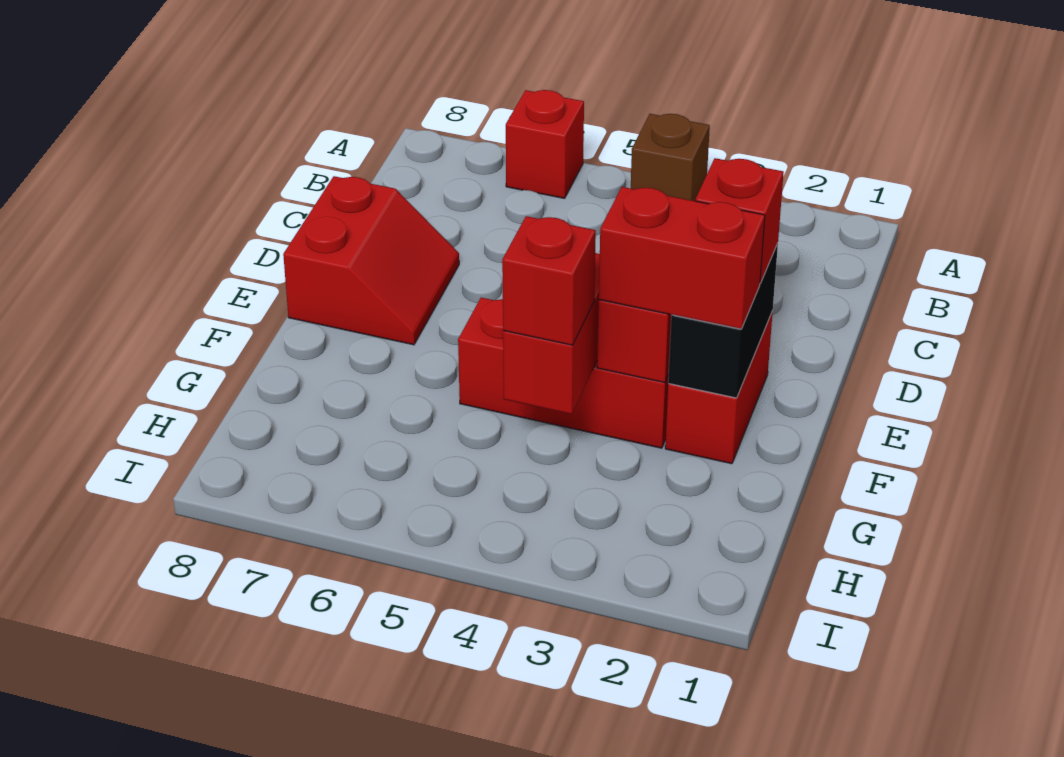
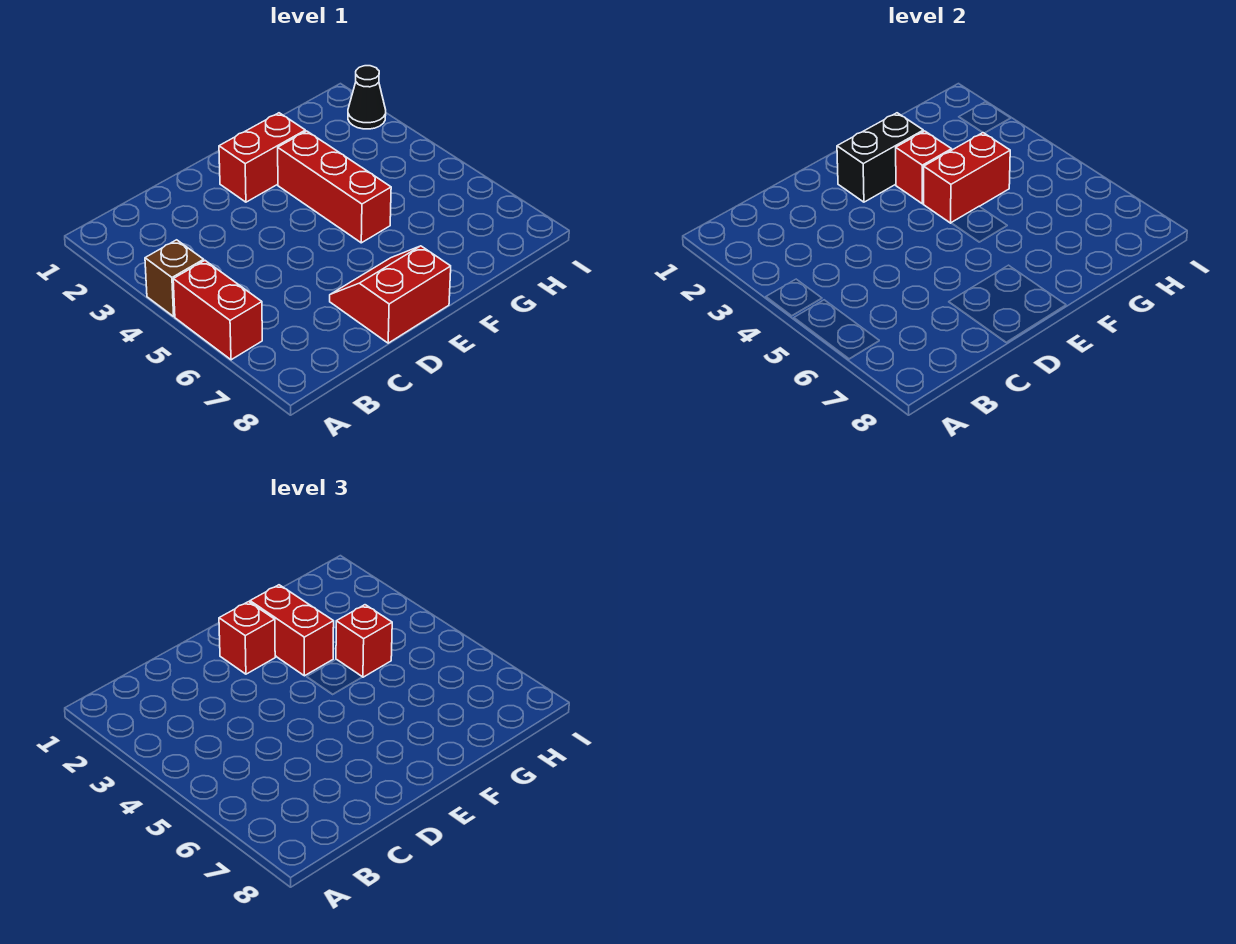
red 1x1 brick [506,90,584,198] -> red 1x2 brick [173,261,262,360]
none -> black 1x1 cone [348,66,386,129]

